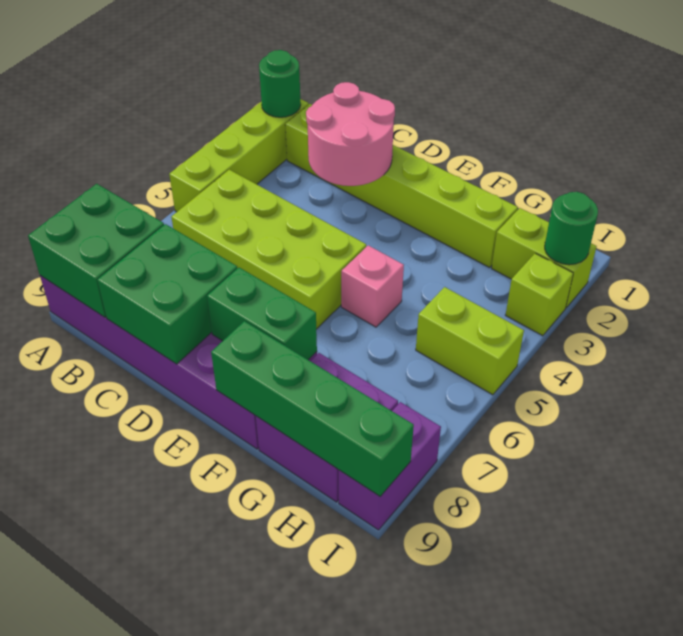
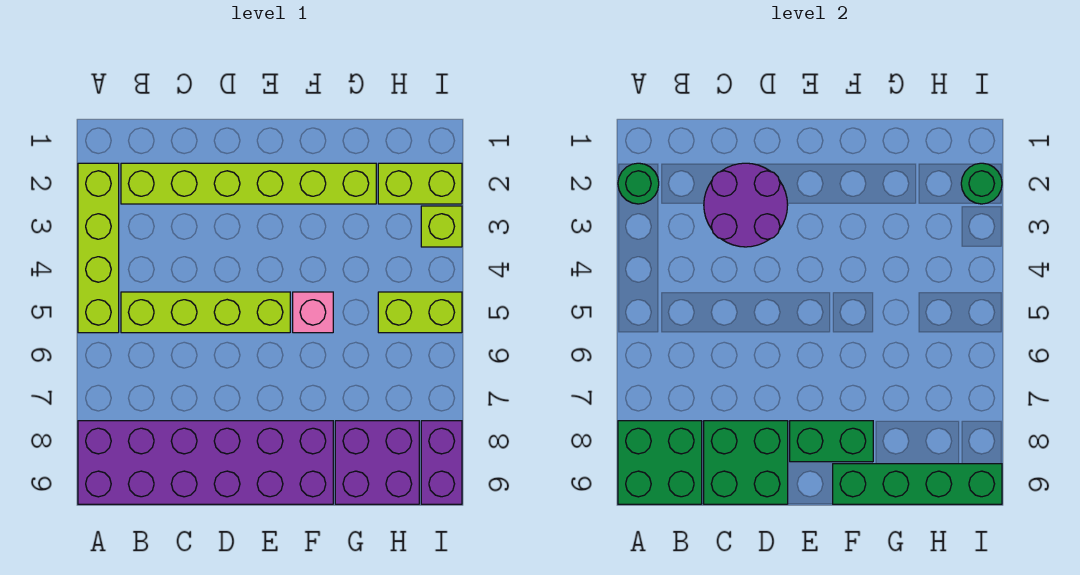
lime 2x4 brick [171,170,366,329] -> lime 1x4 brick [121,292,290,333]
pink 2x2 round brick [306,82,395,186] -> purple 2x2 round brick [704,163,788,247]

